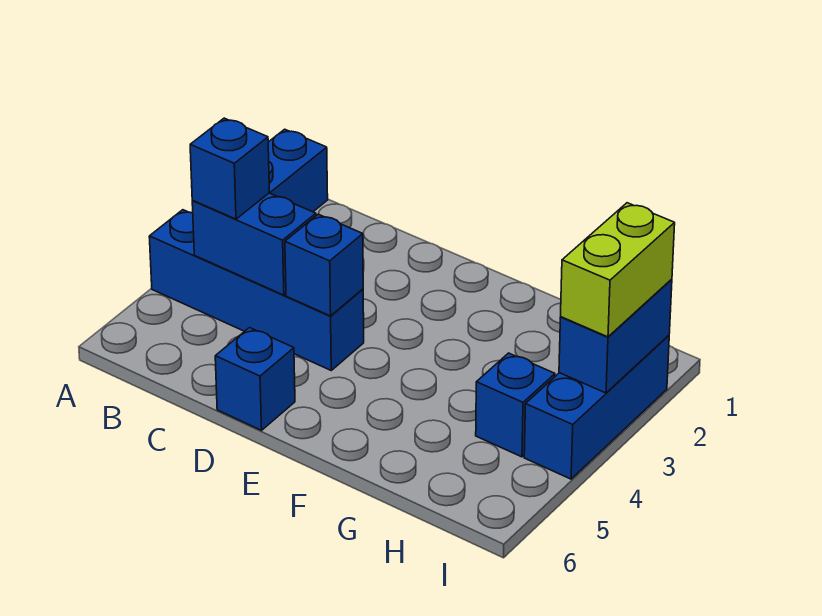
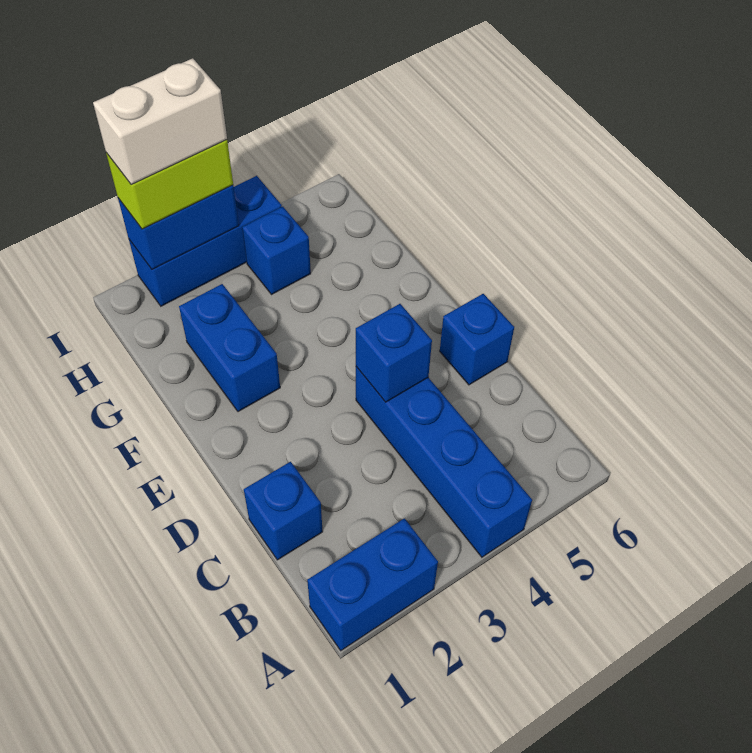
blue 1x2 brick [192,193,316,295] -> blue 1x2 brick moved to [179,284,280,412]
blue 1x1 brick [190,118,269,219] -> blue 1x1 brick moved to [244,462,323,560]
none -> white 1x2 brick [93,58,227,185]

